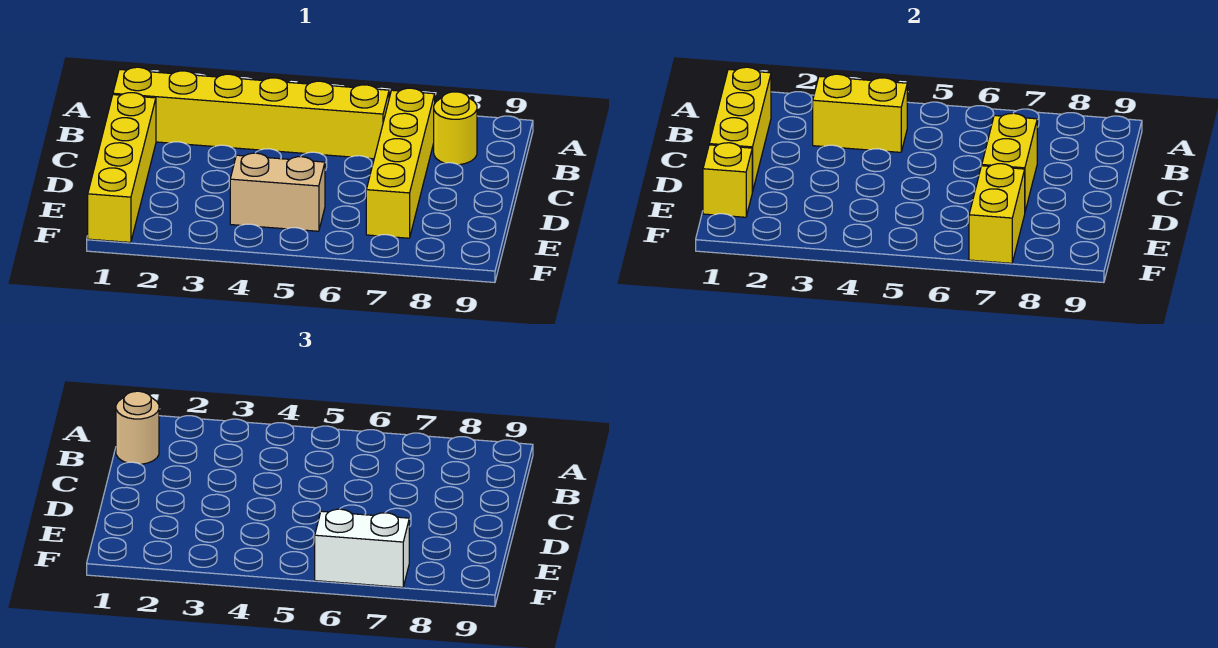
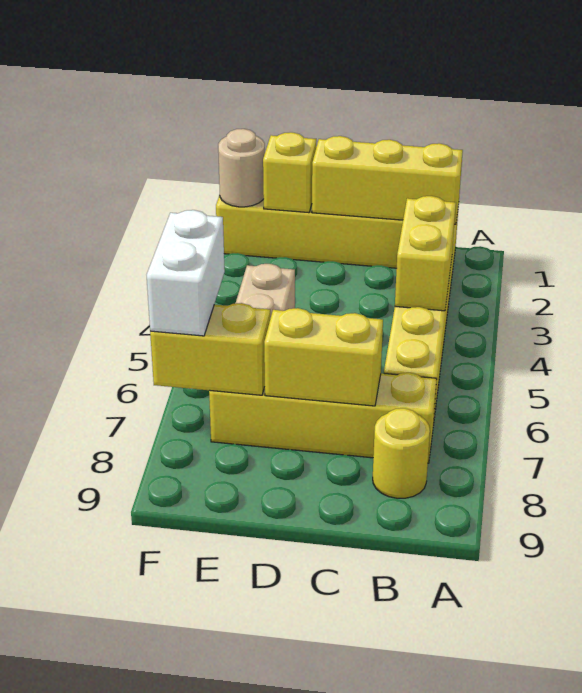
tan 1x1 round brick [116,391,159,464] -> tan 1x1 round brick moved to [218,129,265,207]

